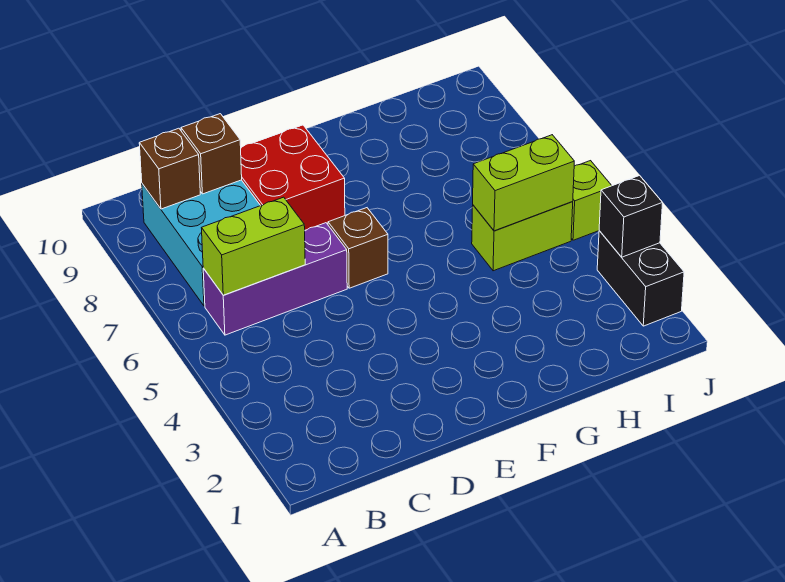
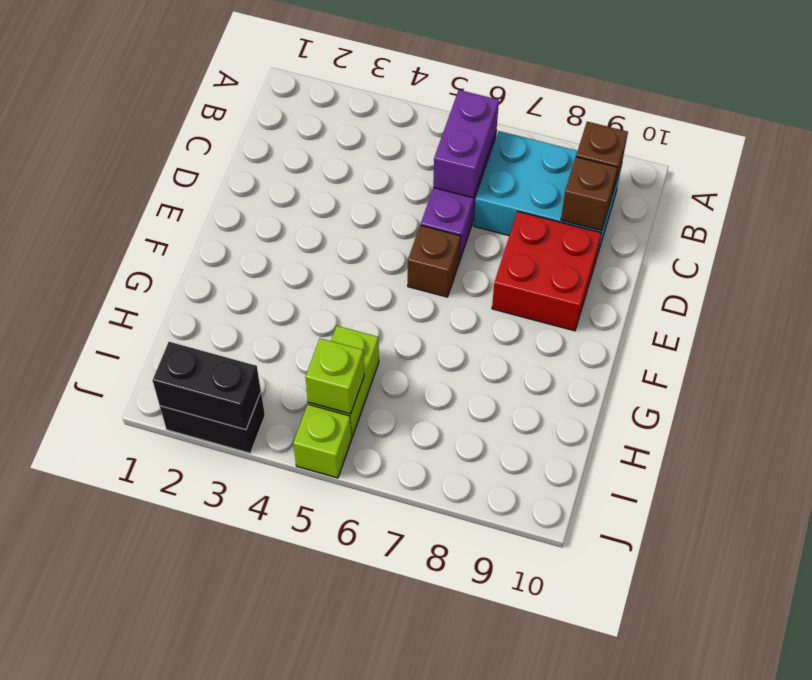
lime 1x2 brick [202,197,305,295] -> purple 1x2 brick [433,90,499,198]
lime 1x2 brick [473,135,574,231] -> lime 1x1 brick [305,338,364,414]
black 1x1 brick [599,176,663,257] -> black 1x2 brick [153,342,261,430]

